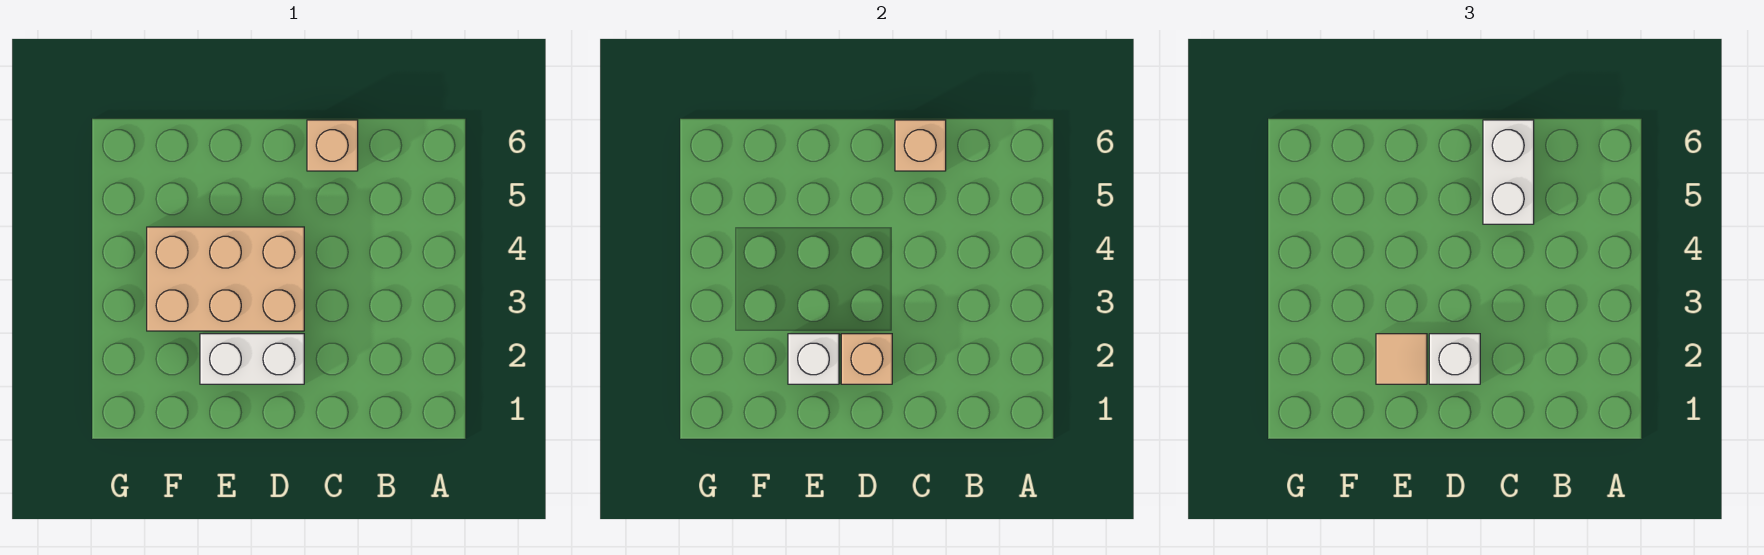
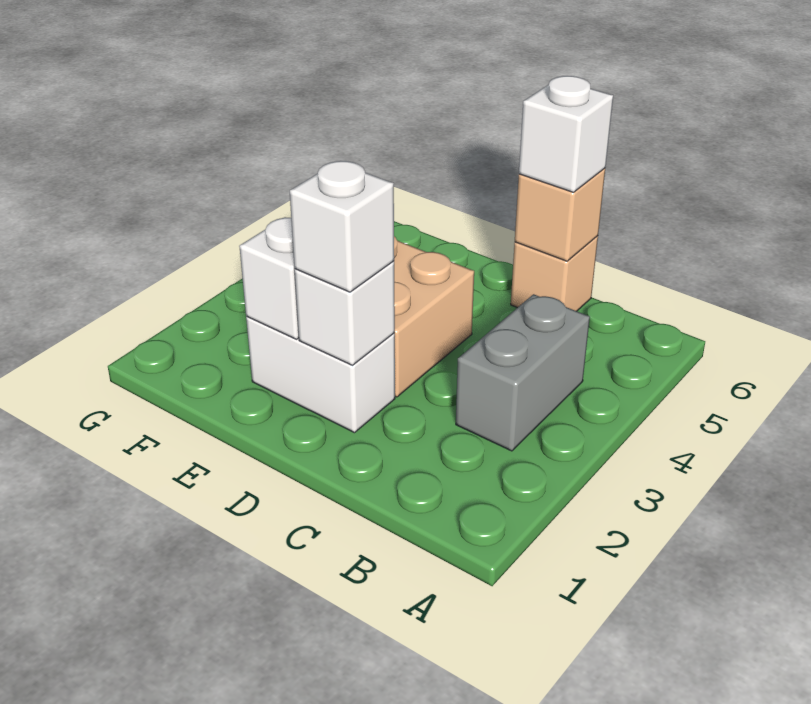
none -> grey 1x2 brick [456,294,590,451]
white 1x2 brick [1483,120,1534,224] -> white 1x1 brick [519,76,613,192]
tan 1x1 brick [841,334,892,384] -> white 1x1 brick [295,261,395,365]
tan 1x1 tile [1376,334,1427,384] -> none

